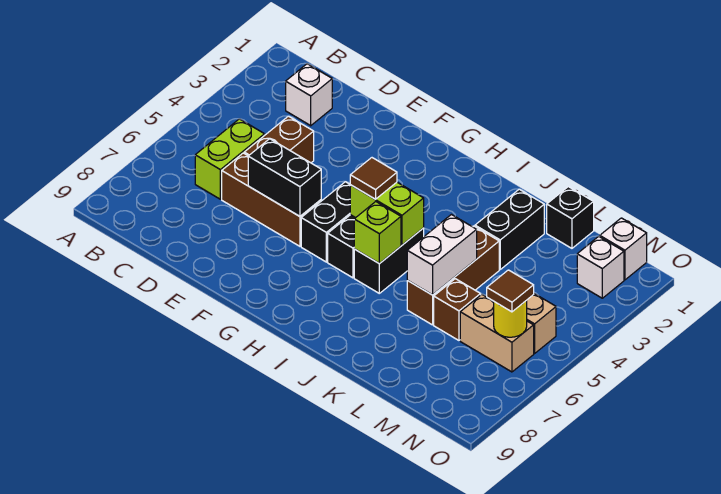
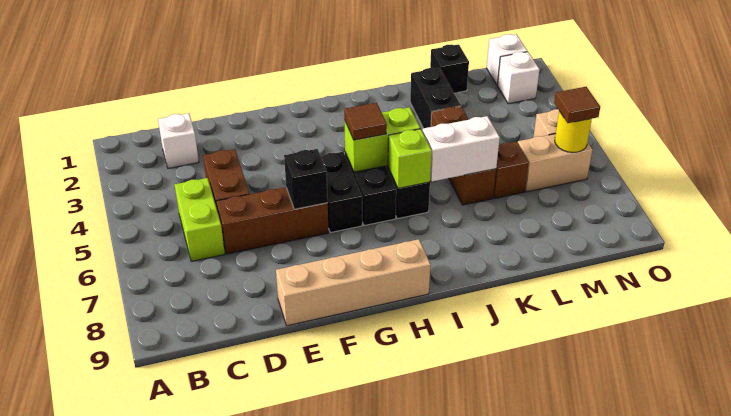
black 1x2 brick [248,139,321,216] -> black 1x1 brick [284,149,328,209]
none -> tan 1x4 brick [276,239,431,326]
white 1x2 brick [407,215,477,295] -> white 1x2 brick turned to [422,116,500,181]

